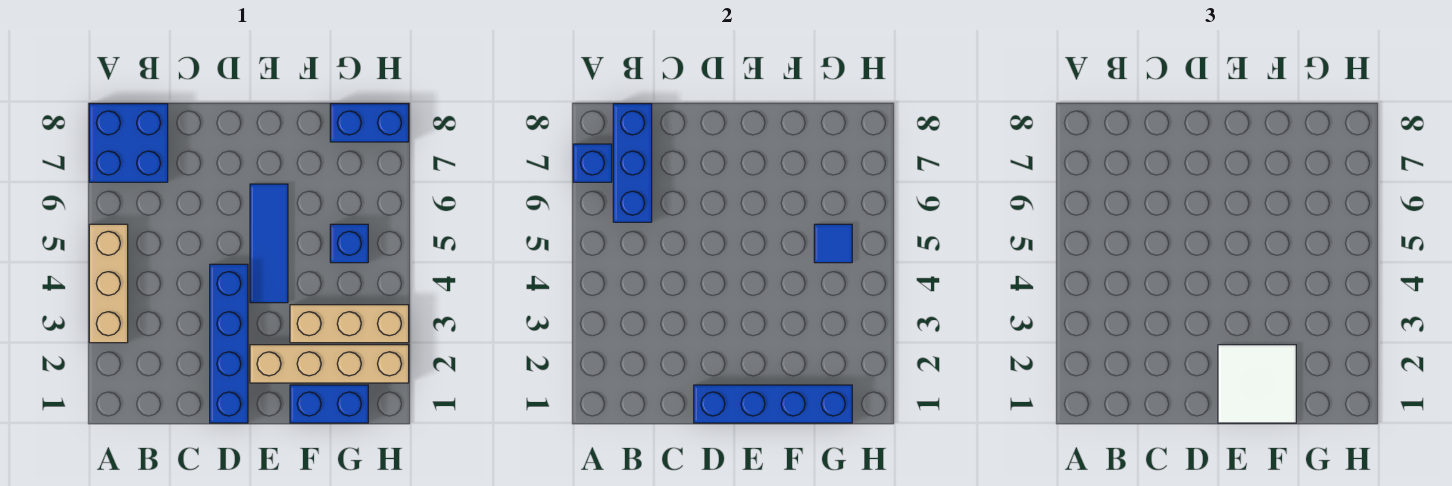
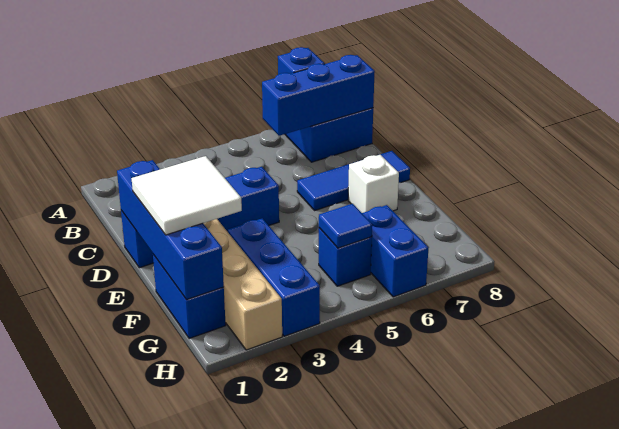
tan 1x3 brick [89,224,128,343] -> none
blue 1x3 tile [250,184,288,303] -> blue 1x3 tile moved to [297,151,410,211]
none -> white 1x1 brick [348,155,399,213]
tan 1x3 brick [290,305,409,343] -> blue 1x3 brick [228,218,320,336]
blue 1x2 brick [330,104,409,142] -> blue 1x2 brick moved to [362,205,429,297]

